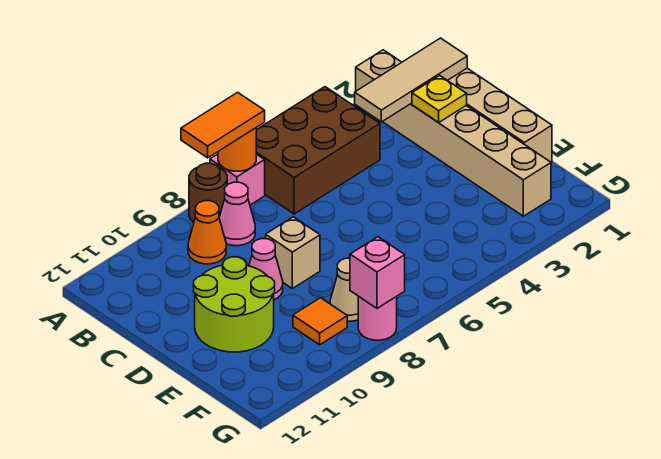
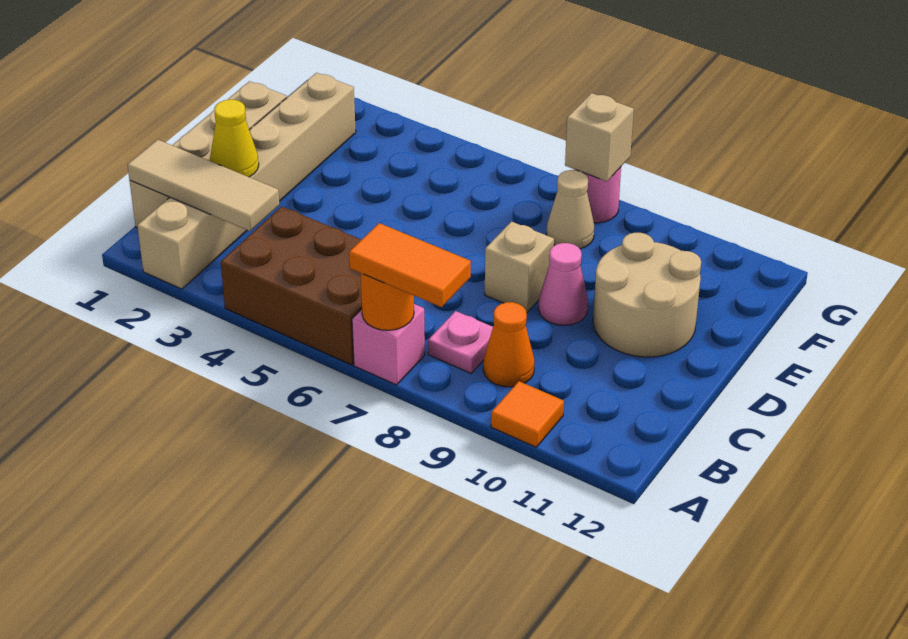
brown 1x1 round brick [189,163,227,222] -> none
pink 1x1 cone [219,182,255,246] -> pink 1x1 plate [428,311,493,373]
yellow 1x1 plate [412,75,467,123] -> yellow 1x1 cone [210,100,259,177]
lime 2x2 round brick [194,257,275,352] -> tan 2x2 round brick [593,233,701,357]
orange 1x1 tile [293,298,347,345] -> orange 1x1 tile moved to [491,381,564,447]
pink 1x1 brick [350,237,405,308] -> tan 1x1 brick [565,93,634,181]

